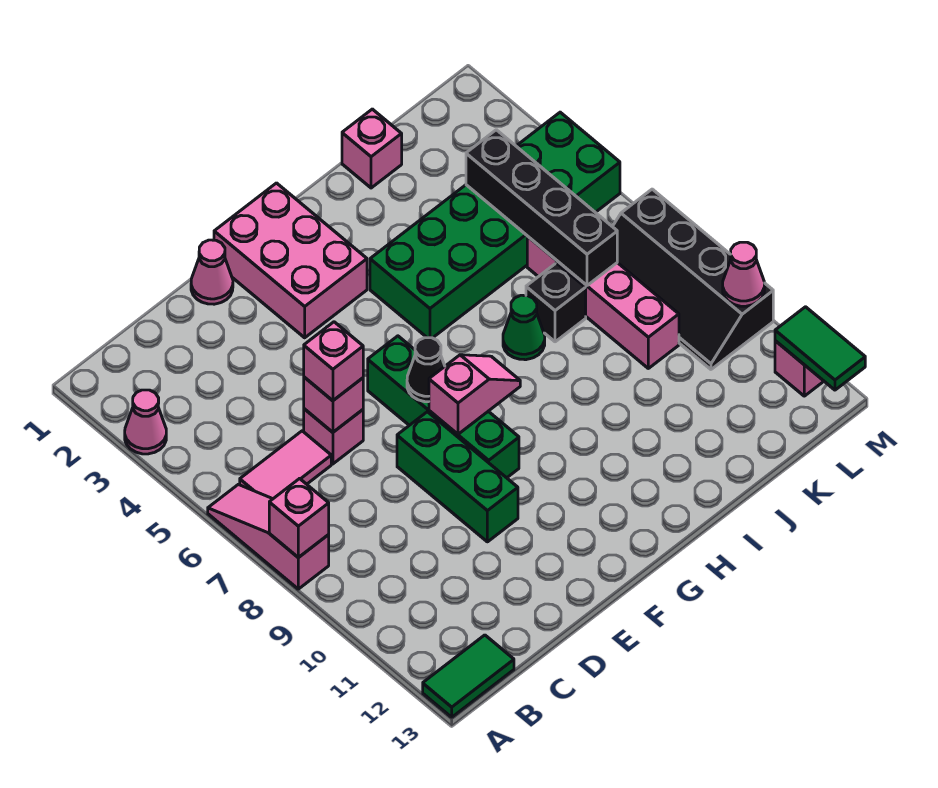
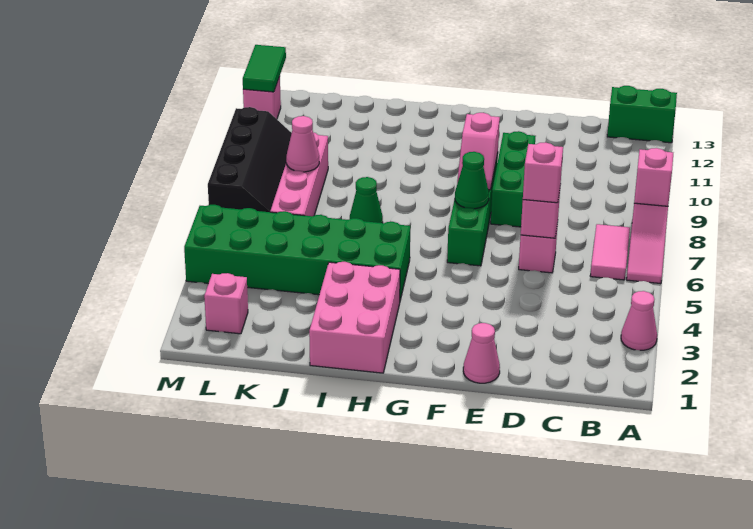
green 1x2 tile [423,635,514,717] -> green 1x2 brick [607,86,677,143]
pink 1x2 tile [240,431,331,499] -> pink 1x2 tile turned to [590,224,630,280]
pink 2x3 brick [214,183,367,338] -> pink 2x3 brick moved to [309,262,400,373]
black 1x1 cone [407,338,445,402] -> green 1x1 cone [455,152,489,209]
pink 1x2 slope [429,355,520,434] -> pink 1x2 slope turned to [457,113,500,190]
pink 1x1 brick [342,109,402,188] -> pink 1x1 brick moved to [204,273,248,334]
black 1x1 brick [526,263,586,342] -> none
black 1x4 brick [466,130,617,285] -> none
pink 1x1 cone [723,242,764,306] -> pink 1x1 cone moved to [286,116,319,172]

